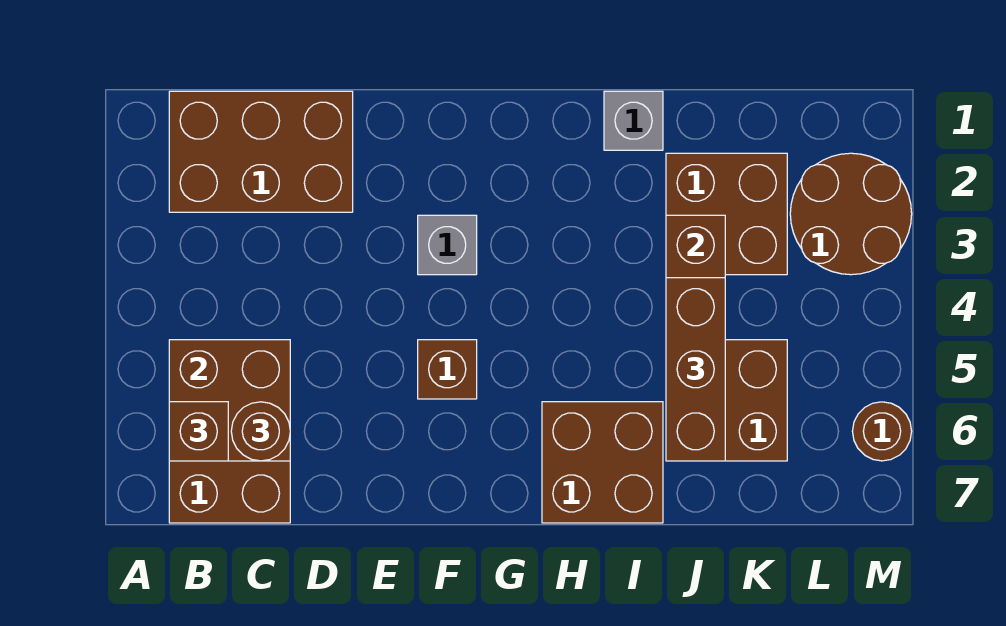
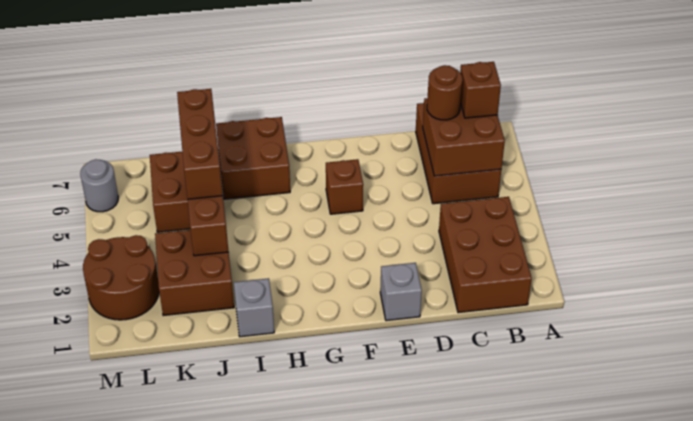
brown 2x3 brick [169,91,353,212] -> brown 2x3 brick turned to [439,197,532,313]
grey 1x1 brick [418,215,477,275] -> grey 1x1 brick moved to [380,263,422,321]
brown 1x1 round brick [852,402,912,461] -> grey 1x1 round brick [80,159,118,212]

